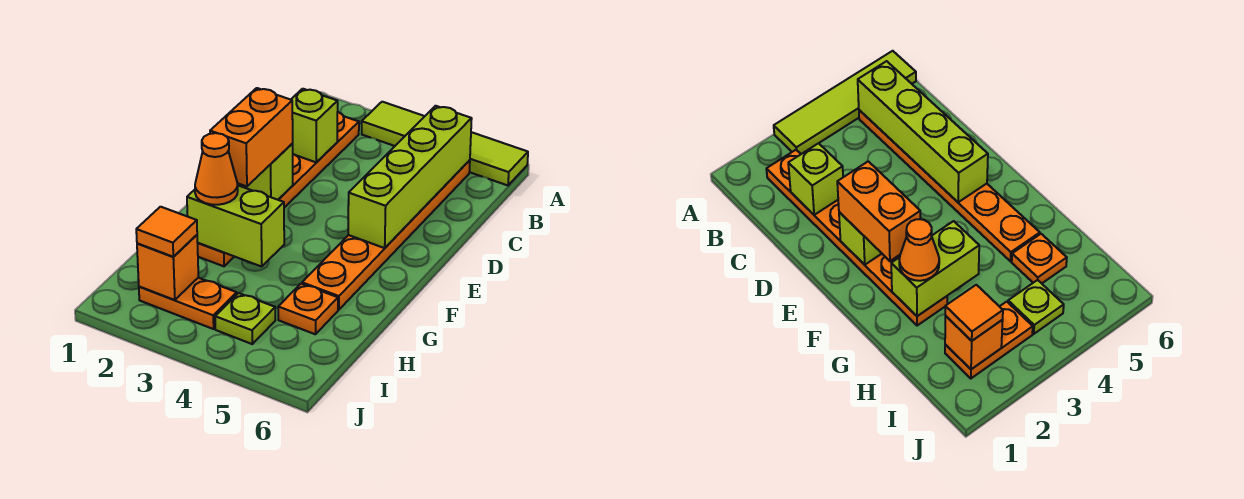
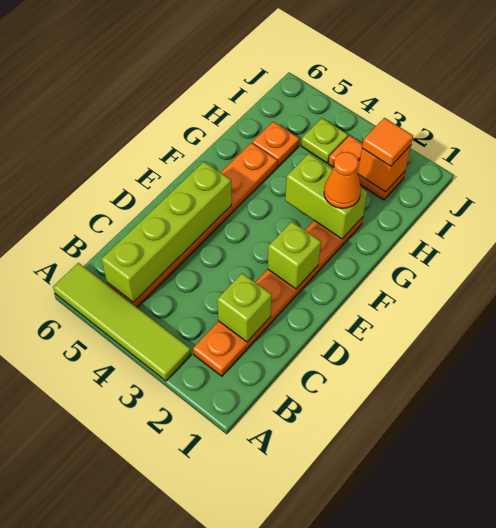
orange 1x2 brick [210,88,293,186] -> none

